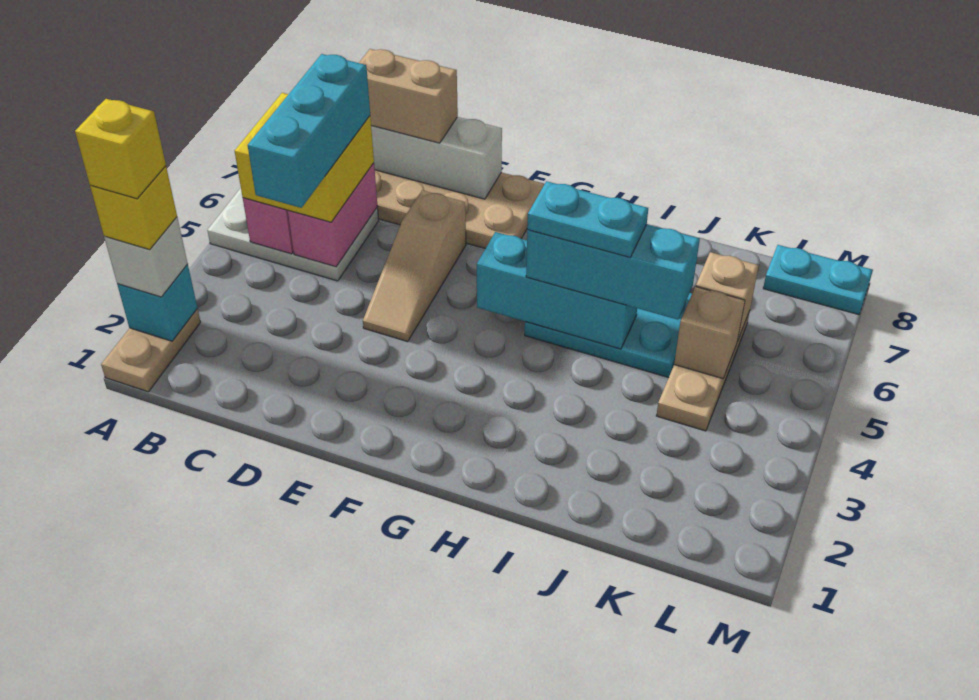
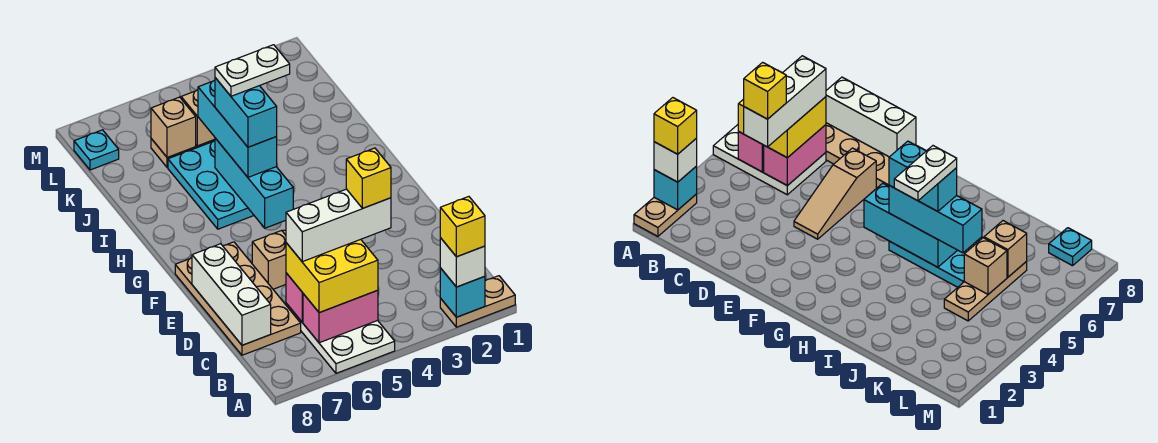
yellow 1x1 brick [75,99,166,199] -> yellow 1x1 brick moved to [346,148,391,208]
cyan 1x3 brick [248,54,370,208] -> white 1x3 brick [286,189,391,262]
tan 1x2 brick [359,49,458,143] -> none
cyan 1x2 plate [527,181,648,257] -> cyan 1x2 brick [215,78,277,147]
none -> white 1x2 plate [215,45,290,96]
cyan 1x2 plate [763,245,873,315] -> cyan 1x1 plate [74,130,119,170]

